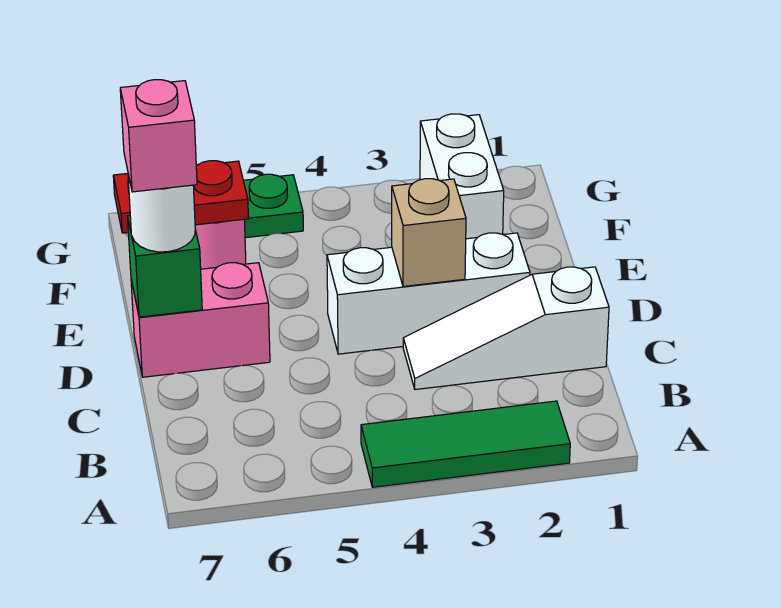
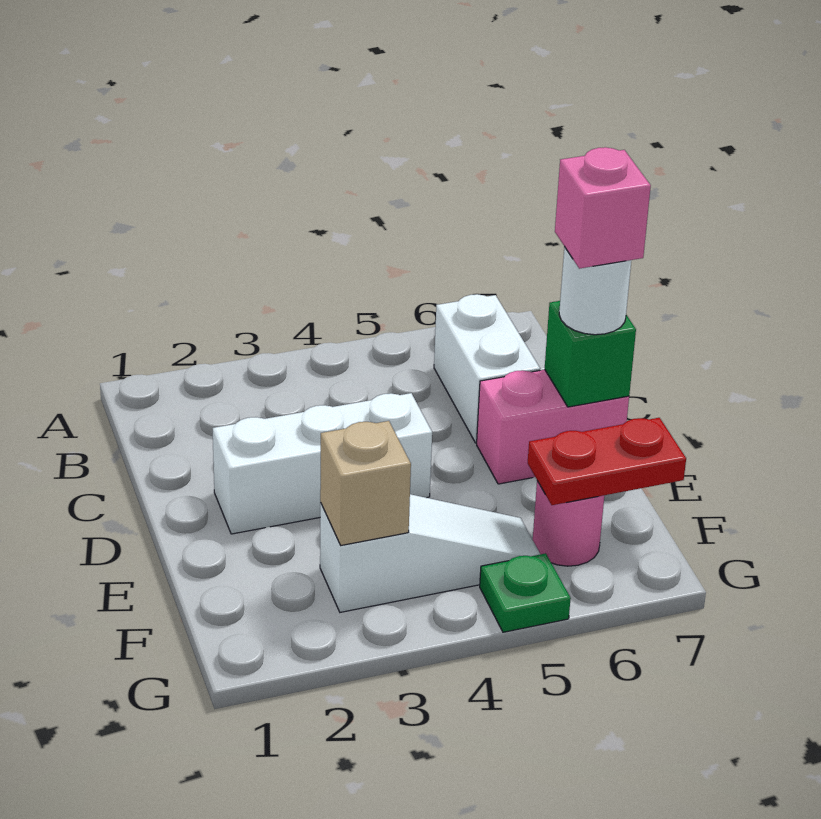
green 1x3 tile [361,401,570,487] -> none
white 1x3 slope [403,267,609,390] -> white 1x3 slope moved to [320,494,540,612]
tan 1x1 brick [392,179,466,286] -> tan 1x1 brick moved to [320,421,411,545]
white 1x2 brick [420,114,504,239] -> white 1x2 brick moved to [434,294,540,443]

